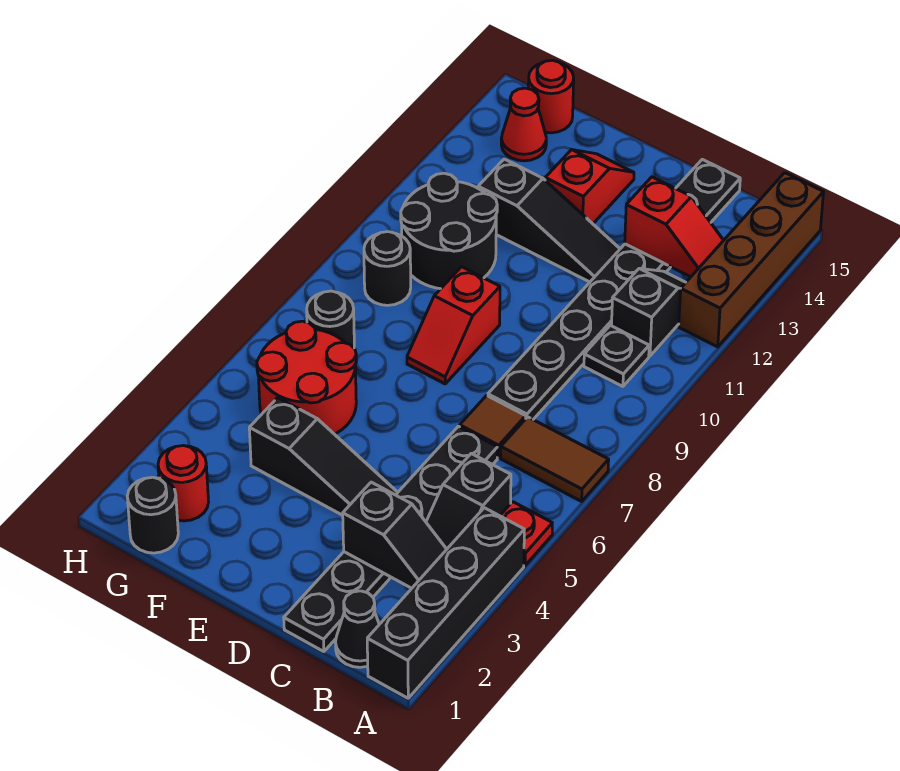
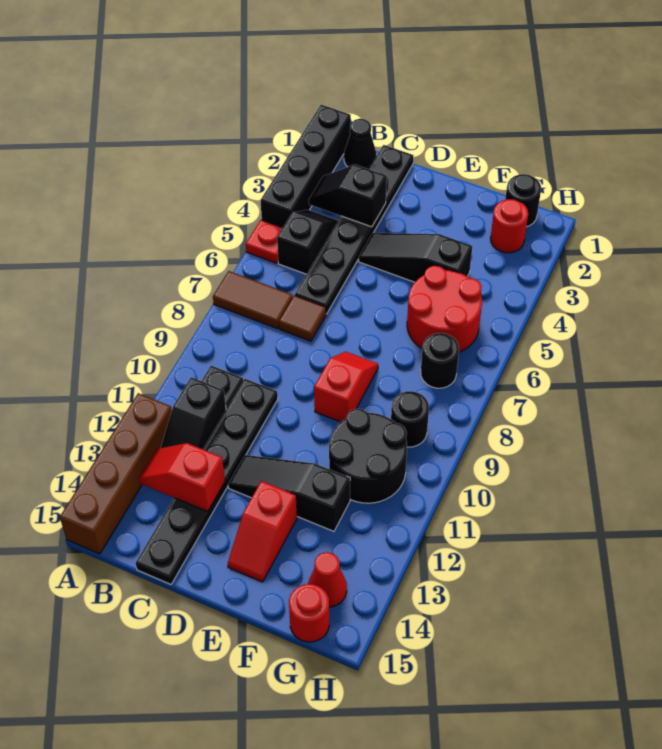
black 1x8 plate [488,159,740,419] -> black 1x6 plate [136,379,278,584]

